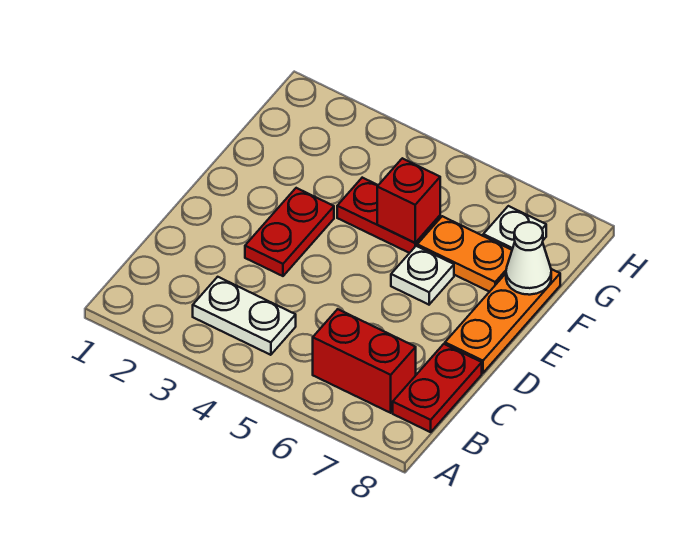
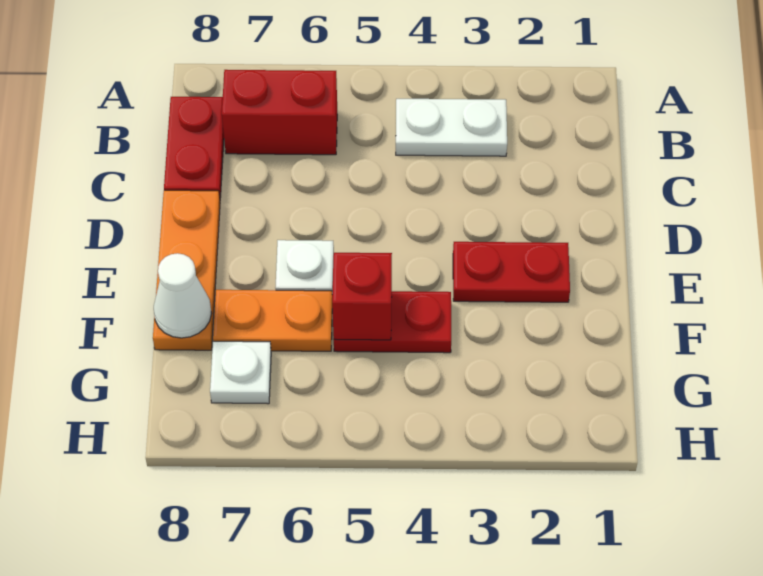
red 1x2 plate [245,188,334,276] -> red 1x2 plate turned to [453,242,570,302]

